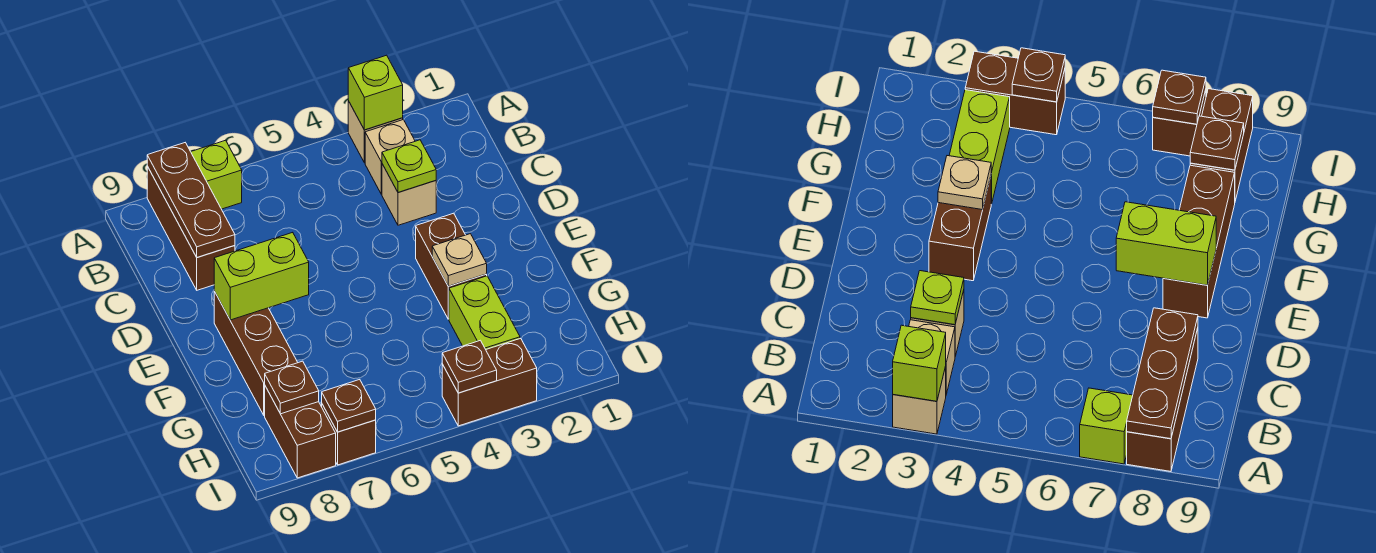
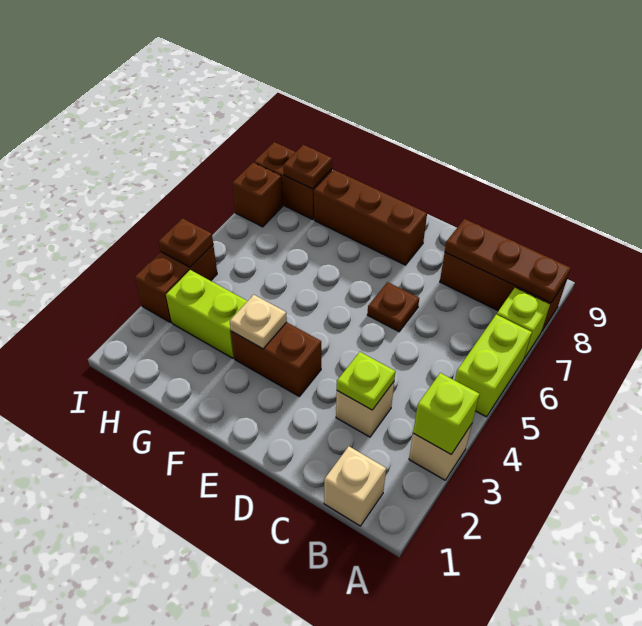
tan 1x1 brick [365,120,415,194] -> tan 1x1 brick moved to [324,446,386,526]
lime 1x2 brick [214,232,309,320] -> lime 1x2 brick moved to [455,314,532,417]
brown 1x1 plate [322,380,376,432] -> brown 1x1 plate moved to [367,282,419,332]

